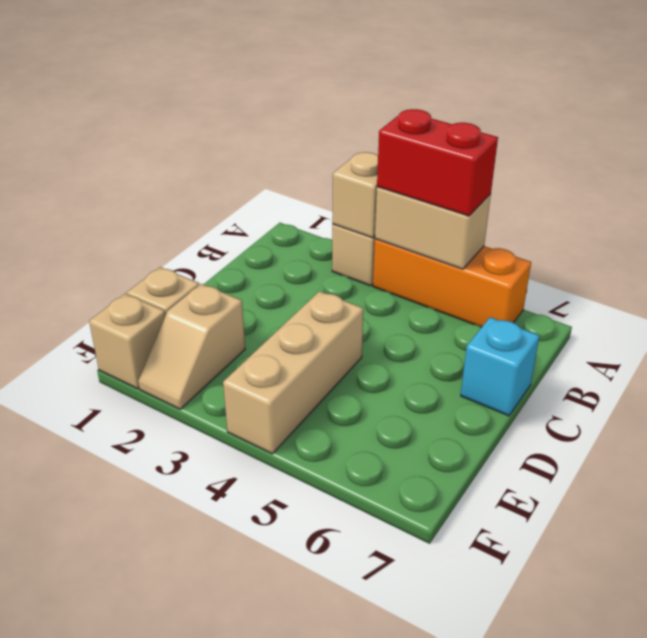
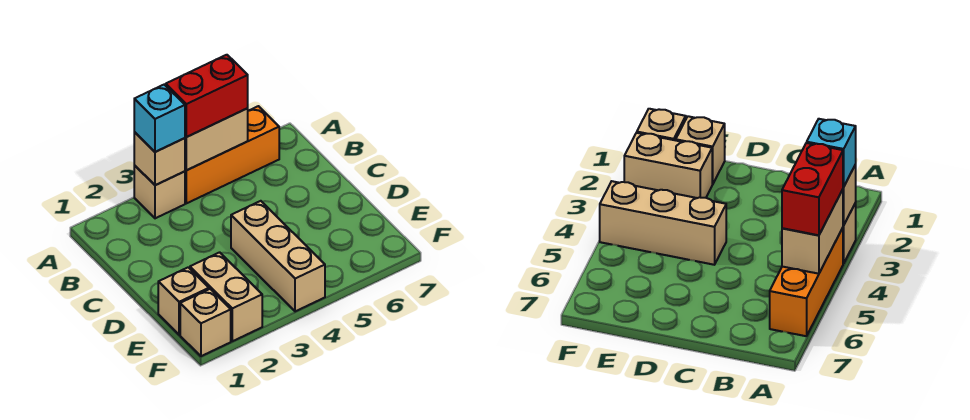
cyan 1x1 brick [461,317,540,416] -> cyan 1x1 brick moved to [134,85,185,152]
tan 1x2 slope [138,284,245,409] -> tan 1x2 brick [190,252,262,341]

